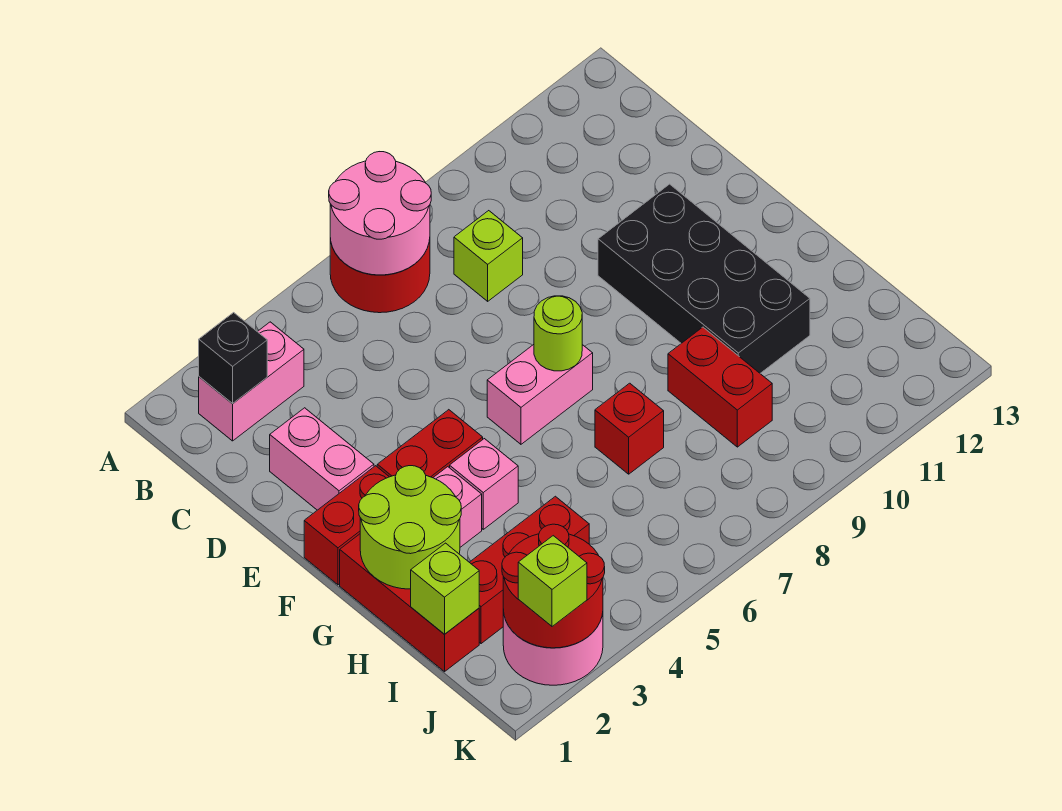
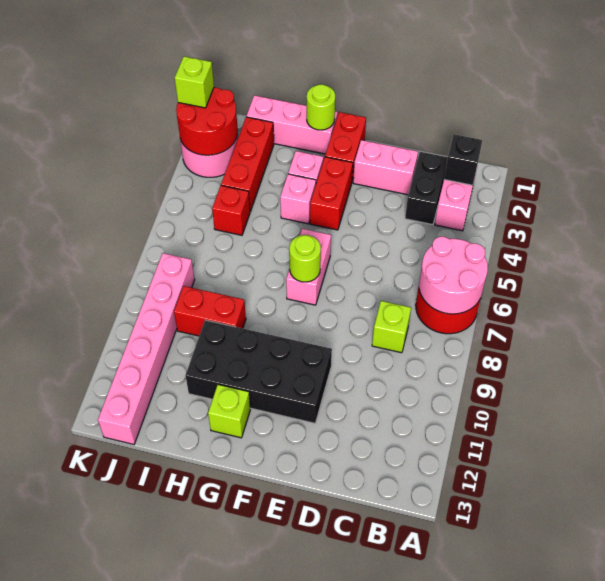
none -> black 1x2 brick [405,152,448,225]
red 1x3 brick [340,534,479,672] -> pink 1x3 brick [246,95,338,154]
lime 2x2 round brick [359,466,461,589] -> lime 1x1 round brick [307,85,335,130]
red 1x1 brick [595,383,664,474] -> red 1x1 brick moved to [212,186,250,235]
lime 1x1 brick [411,543,479,634] -> lime 1x1 brick moved to [208,385,250,438]
none -> pink 1x6 brick [98,253,195,444]

